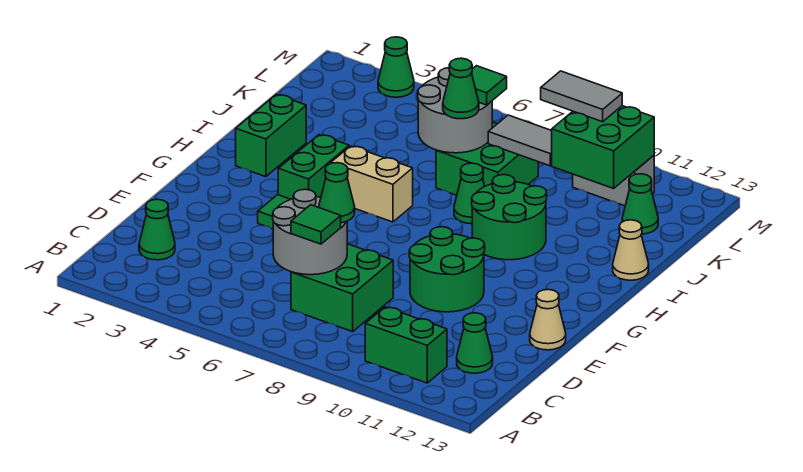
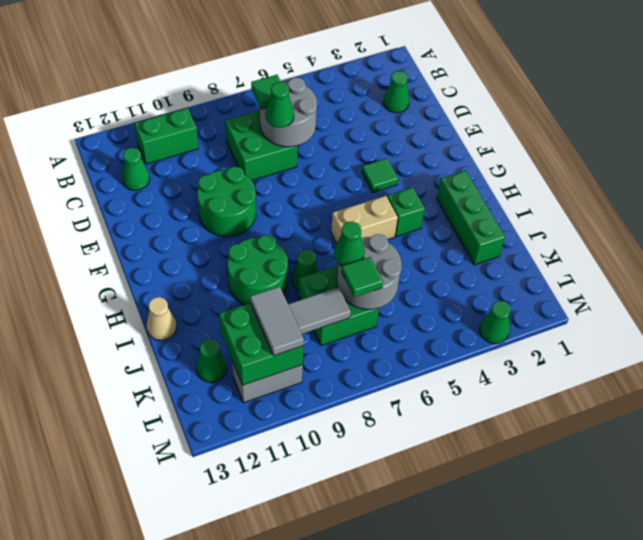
tan 1x1 cone [530,289,566,350] -> none
green 1x2 brick [278,135,349,199] -> green 1x1 brick [387,187,425,237]
green 1x2 brick [236,94,306,177] -> green 1x3 brick [437,171,505,265]
grey 1x2 tile [541,71,622,122] -> grey 1x2 tile turned to [250,287,304,356]

